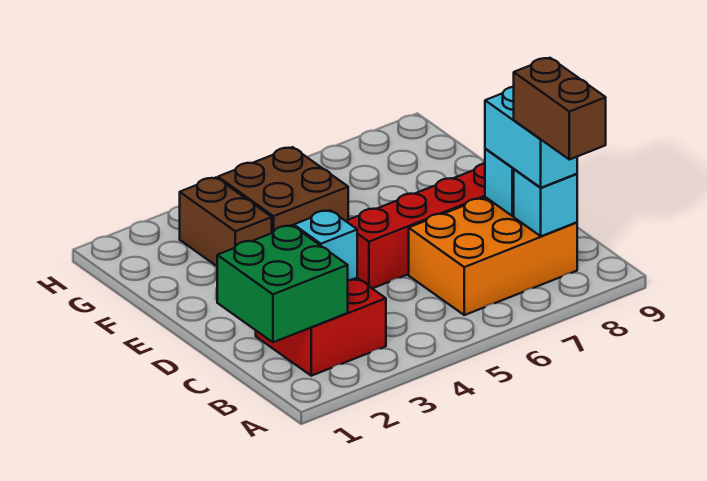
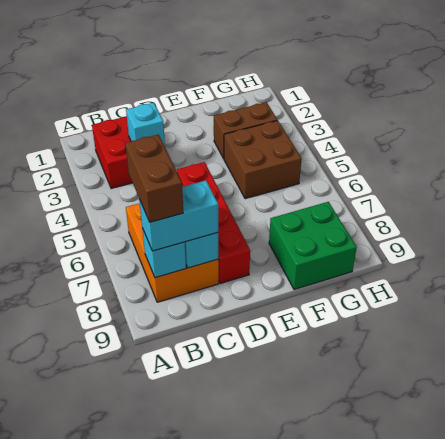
brown 1x2 brick [514,58,606,160] -> brown 1x2 brick turned to [125,135,183,222]
green 2x2 brick [217,225,348,342] -> green 2x2 brick moved to [269,202,357,290]

